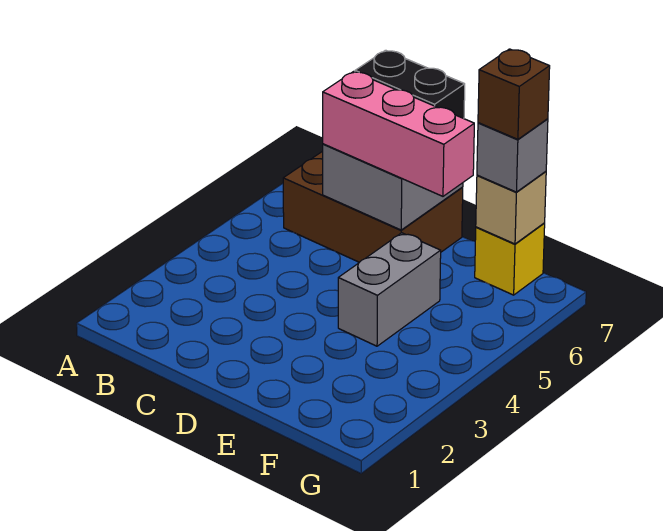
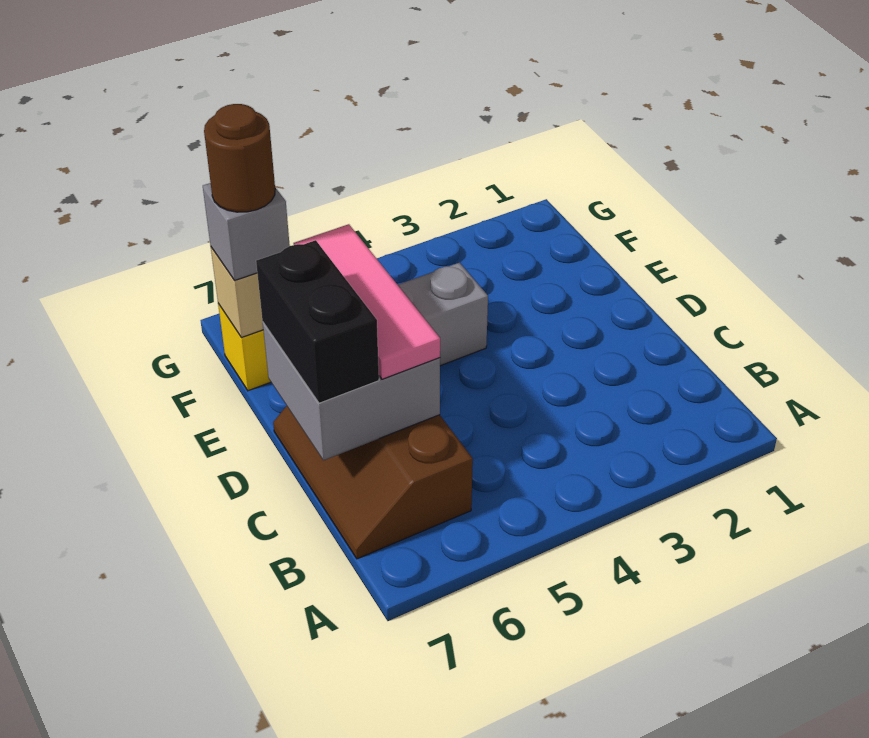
brown 2x3 brick [283,151,463,262] -> brown 2x3 slope [273,406,473,559]
pink 1x3 brick [323,72,474,196] -> pink 1x3 tile [294,224,440,379]
brown 1x1 brick [478,49,550,139] -> brown 1x1 round brick [204,104,275,212]

